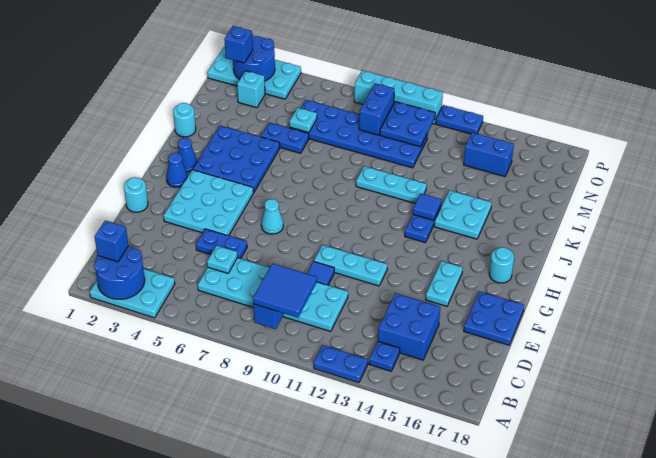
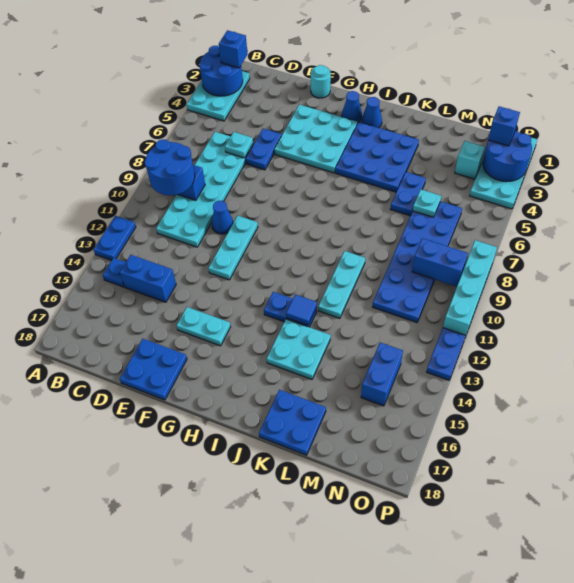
blue 2x2 tile [253,263,317,318] -> blue 2x2 round brick [145,139,195,195]
blue 2x2 brick [378,293,440,360] -> blue 1x2 brick [120,255,176,302]
blue 1x1 tile [307,261,334,285] -> blue 1x1 cone [212,201,233,234]
cyan 1x1 cone [261,199,283,234] -> none
cyan 1x1 round brick [489,247,514,283] -> none
cyan 1x1 round brick [173,103,196,137] -> none
blue 2x2 plate [380,102,435,147] -> blue 2x2 plate moved to [259,390,326,455]

